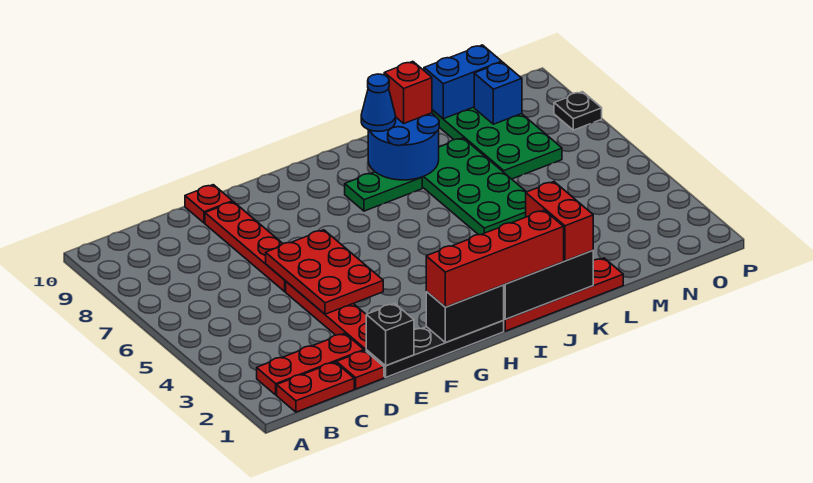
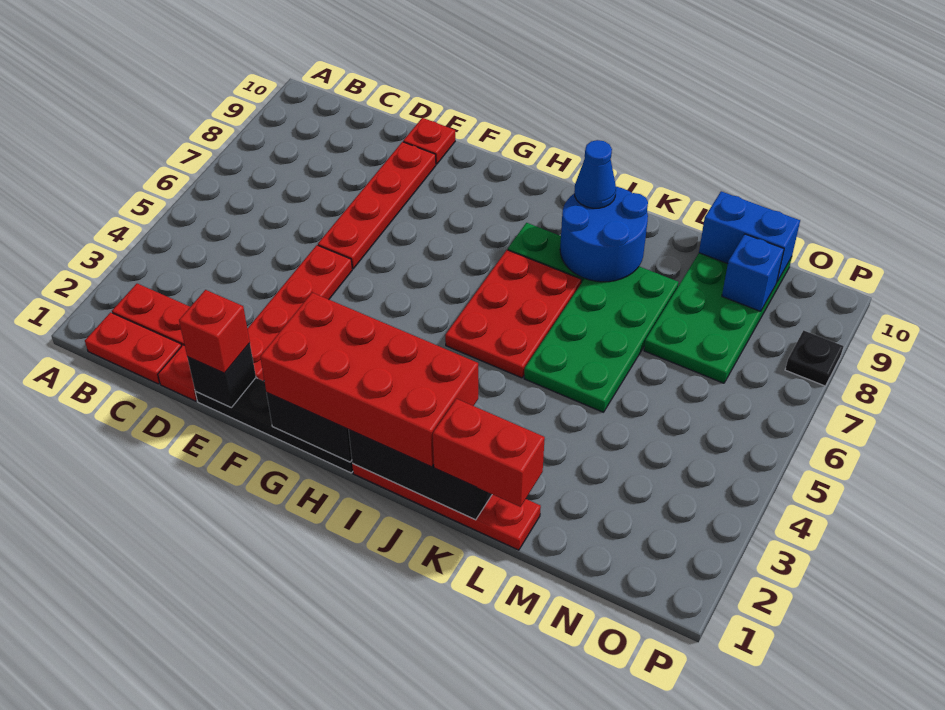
red 2x3 plate [266,230,383,314] -> red 2x3 plate moved to [445,250,582,378]
red 1x4 brick [426,210,564,307] -> red 2x4 brick [260,293,478,467]
red 1x2 brick [526,182,593,261] -> red 1x2 brick turned to [433,399,545,507]
red 1x1 brick [384,61,432,123] -> red 1x1 brick moved to [179,290,250,373]

